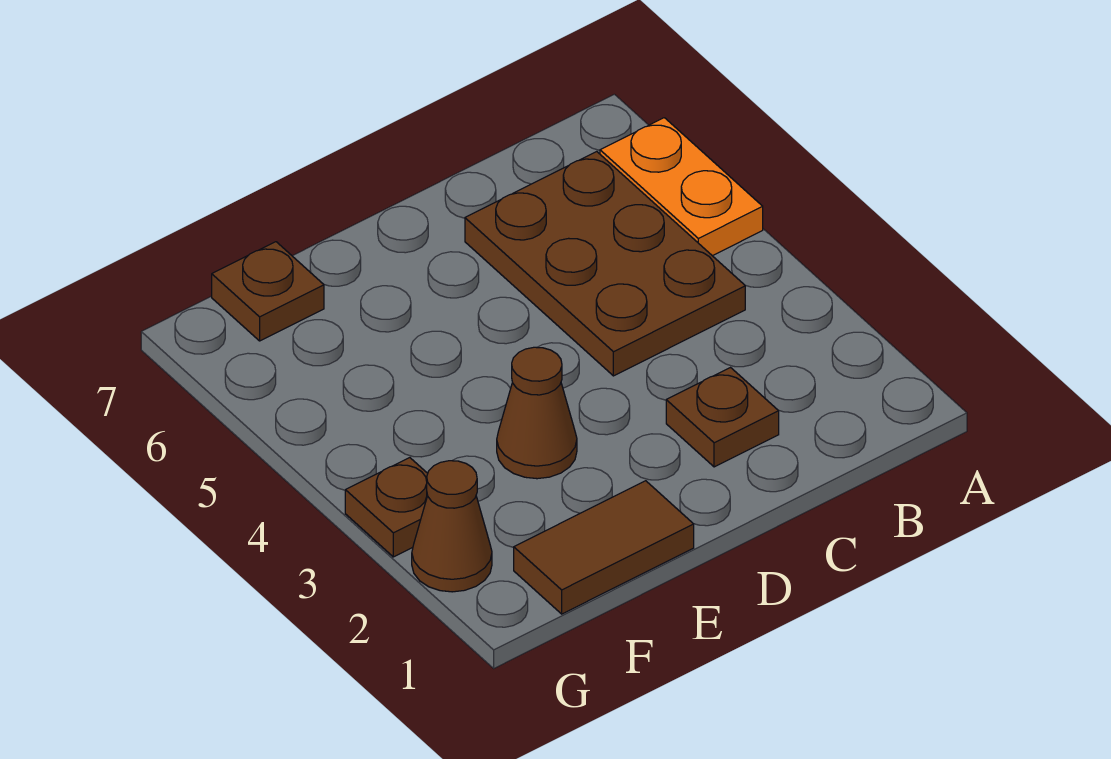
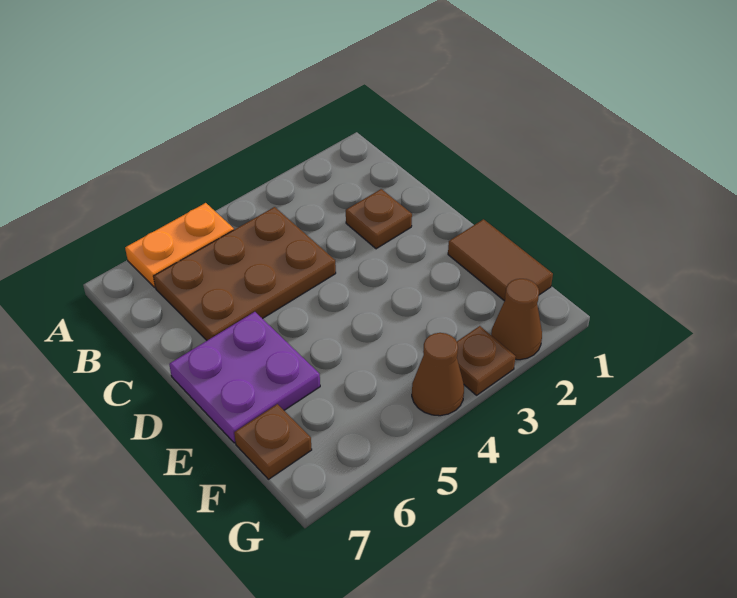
none -> purple 2x2 plate [169,312,320,443]
brown 1x1 cone [497,347,577,479] -> brown 1x1 cone moved to [412,333,464,416]

